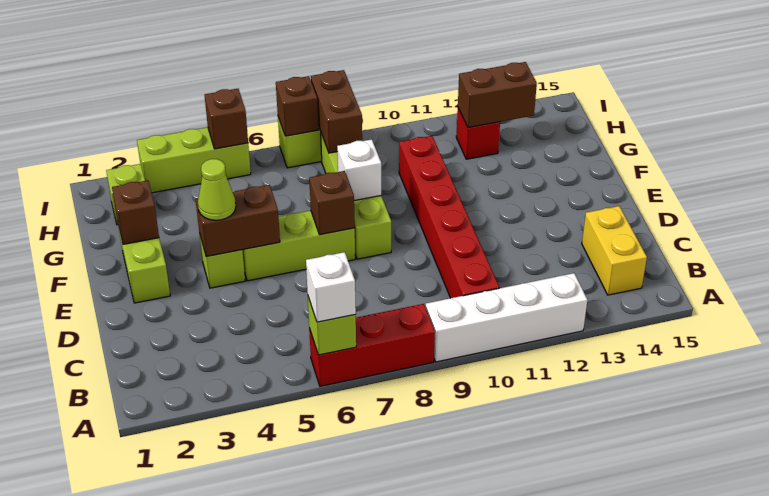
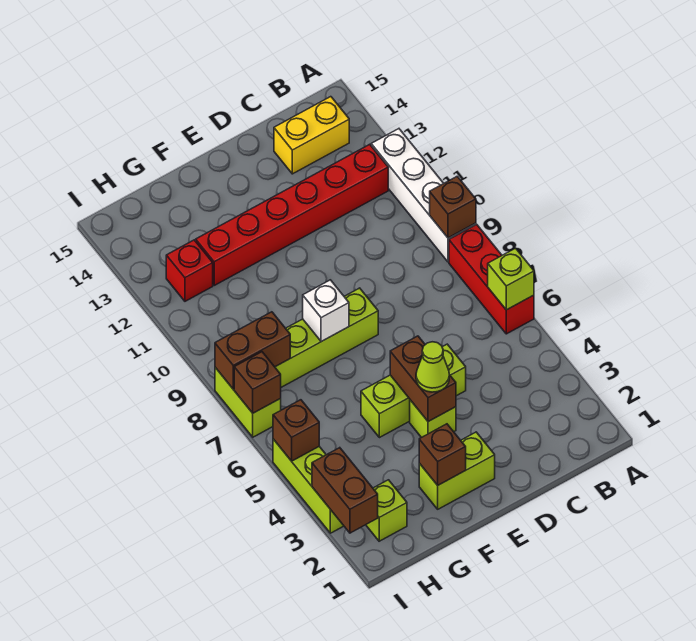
white 1x1 brick [306,252,356,322] -> none
red 1x6 brick [399,136,499,298] -> red 1x6 brick moved to [196,144,388,285]
lime 1x3 brick [242,211,355,281] -> lime 1x3 brick turned to [361,344,466,438]
brown 1x1 brick [309,171,355,235] -> brown 1x1 brick moved to [430,176,476,238]
brown 1x2 brick [458,62,537,128] -> brown 1x2 brick moved to [312,448,378,533]

